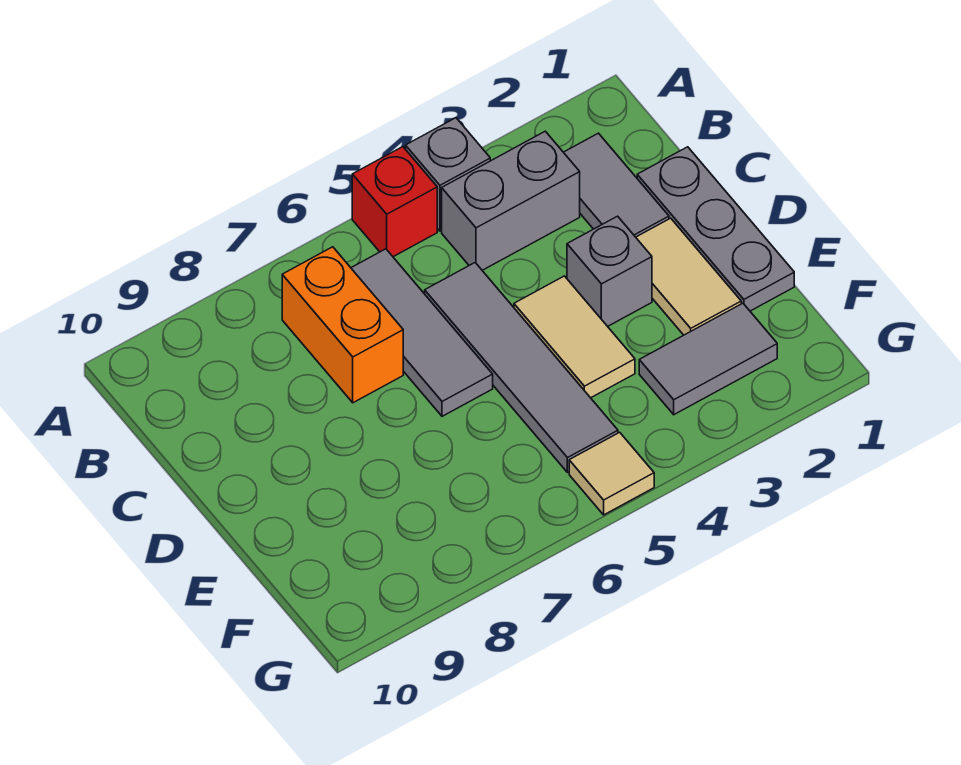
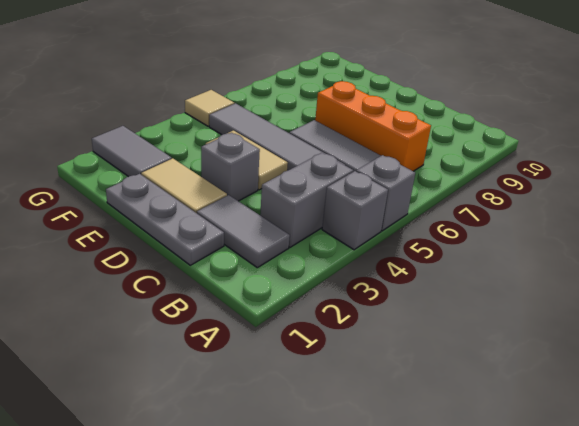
red 1x1 brick [352,147,437,257] -> grey 1x1 brick [356,155,415,231]
orange 1x2 brick [282,247,403,403] -> orange 1x3 brick [315,81,431,171]
grey 1x2 tile [639,303,777,415] -> grey 1x2 tile turned to [92,126,172,177]

